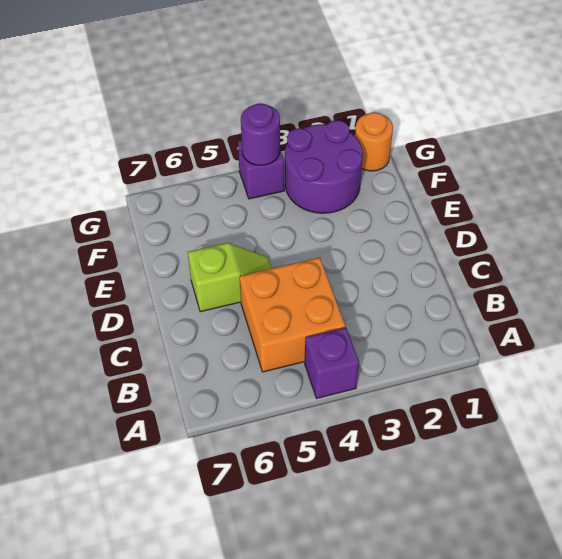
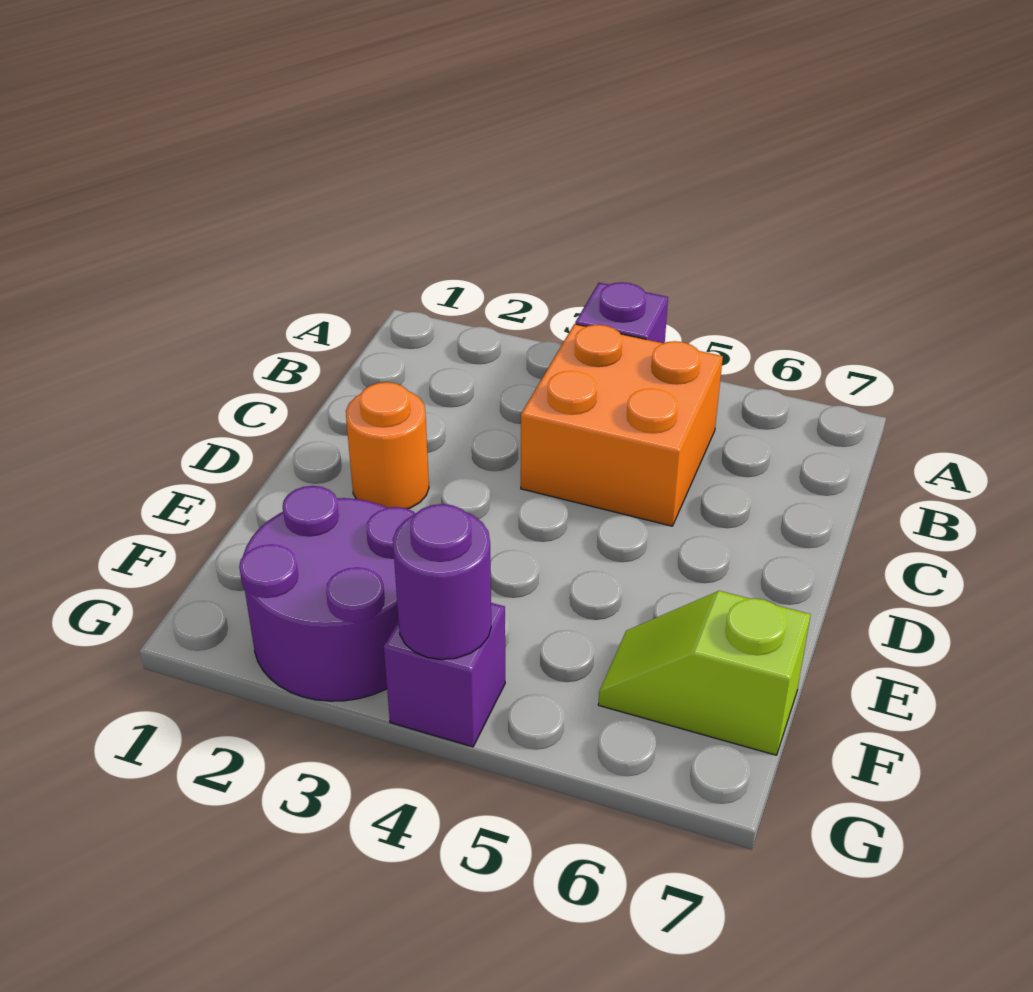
lime 1x2 slope [188,243,272,312] -> lime 1x2 slope moved to [598,591,811,755]
orange 1x1 round brick [355,112,393,171] -> orange 1x1 round brick moved to [346,382,429,509]

